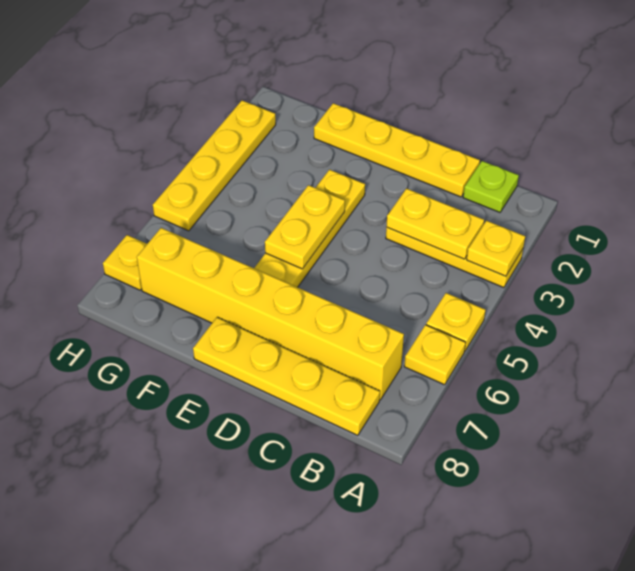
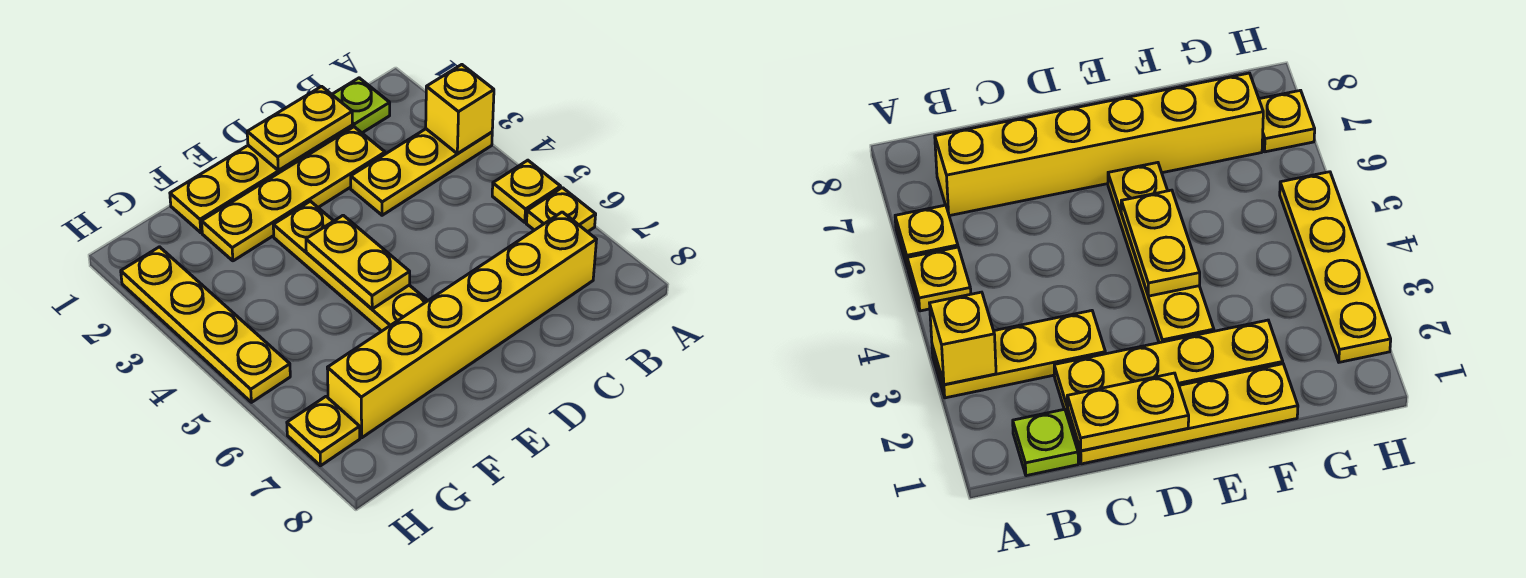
yellow 1x1 plate [467,221,525,276] -> yellow 1x1 brick [426,65,494,154]
yellow 1x2 plate [386,189,484,259] -> yellow 1x2 plate moved to [247,86,352,171]
yellow 1x4 plate [193,317,380,435] -> yellow 1x4 plate moved to [202,127,385,261]

